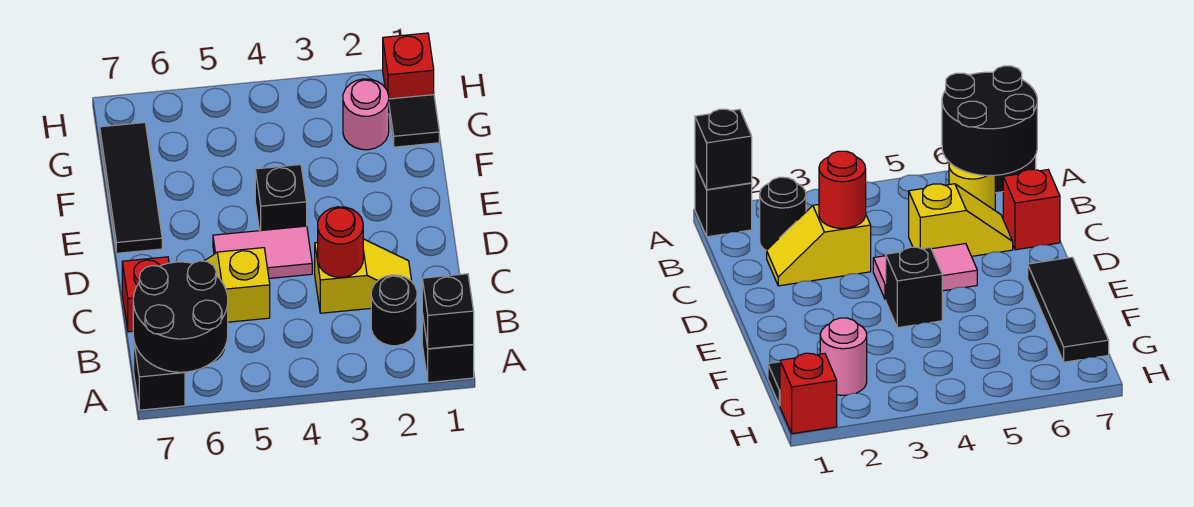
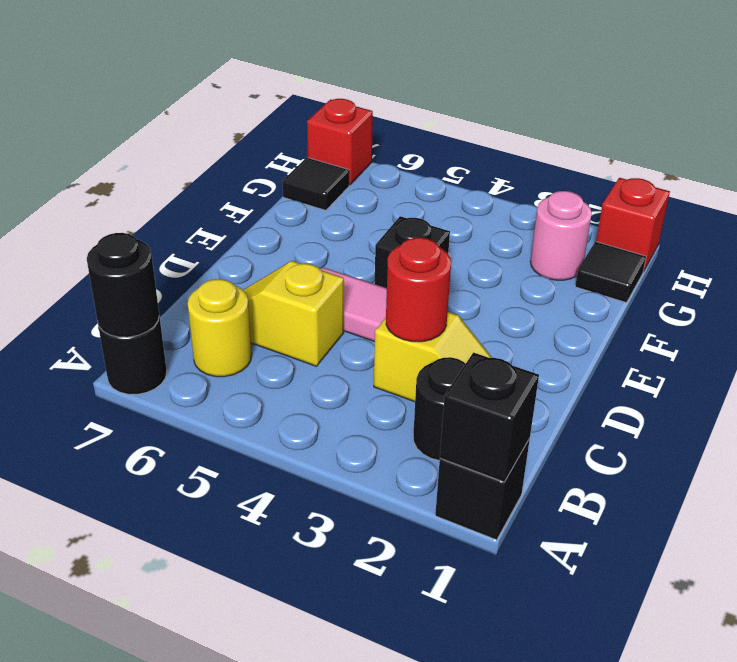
black 2x2 round brick [133,261,228,372] -> black 1x1 round brick [87,233,159,337]
black 1x1 brick [134,342,185,410] -> black 1x1 round brick [98,316,167,394]
red 1x1 brick [122,257,169,332] -> red 1x1 brick moved to [307,99,373,185]
black 1x3 tile [100,123,162,253] -> black 1x1 tile [283,157,349,210]

